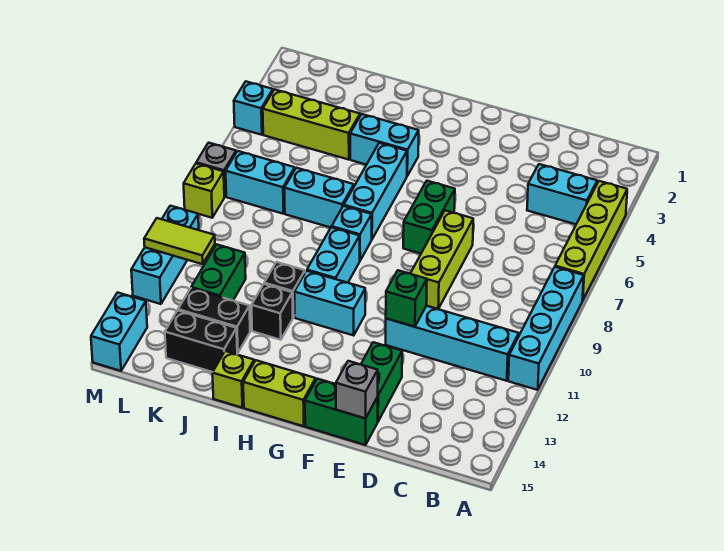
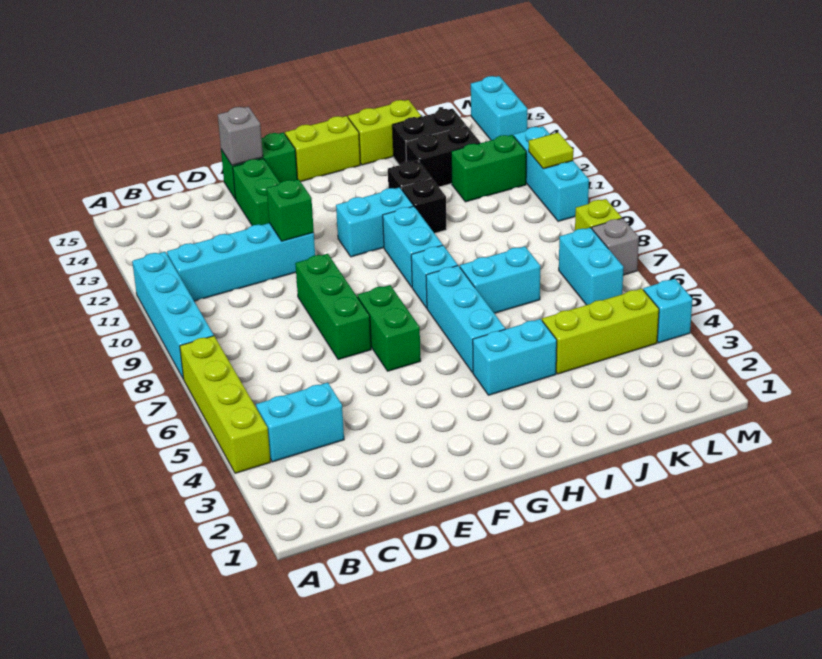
lime 1x3 brick [410,210,473,309] -> green 1x3 brick [295,254,371,360]
lime 1x1 brick [213,351,254,408] -> lime 1x2 brick [348,100,421,165]
cyan 1x2 brick [226,151,295,214] -> cyan 1x2 brick turned to [559,228,623,305]
green 1x2 brick [191,244,246,300] -> green 1x2 brick turned to [451,135,526,202]
lime 1x2 tile [144,218,215,264] -> lime 1x1 tile [529,133,573,169]

